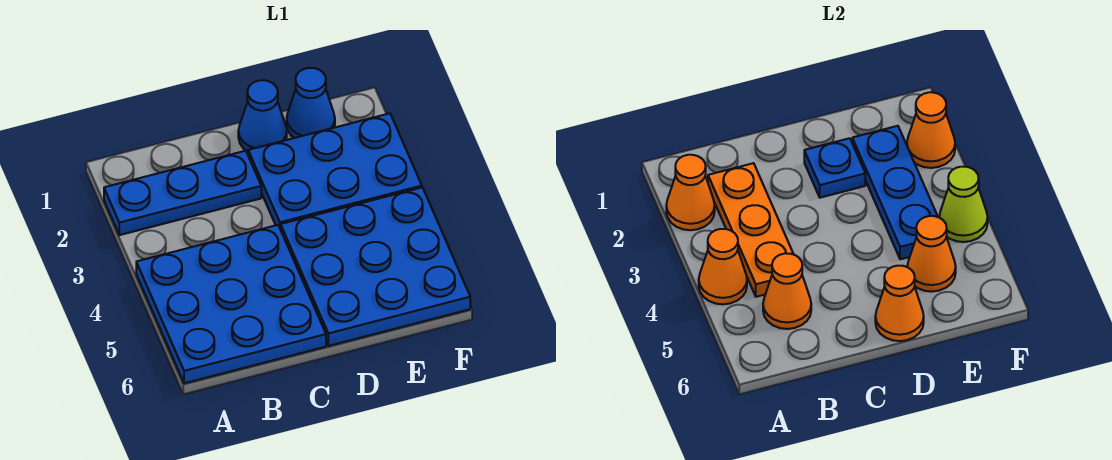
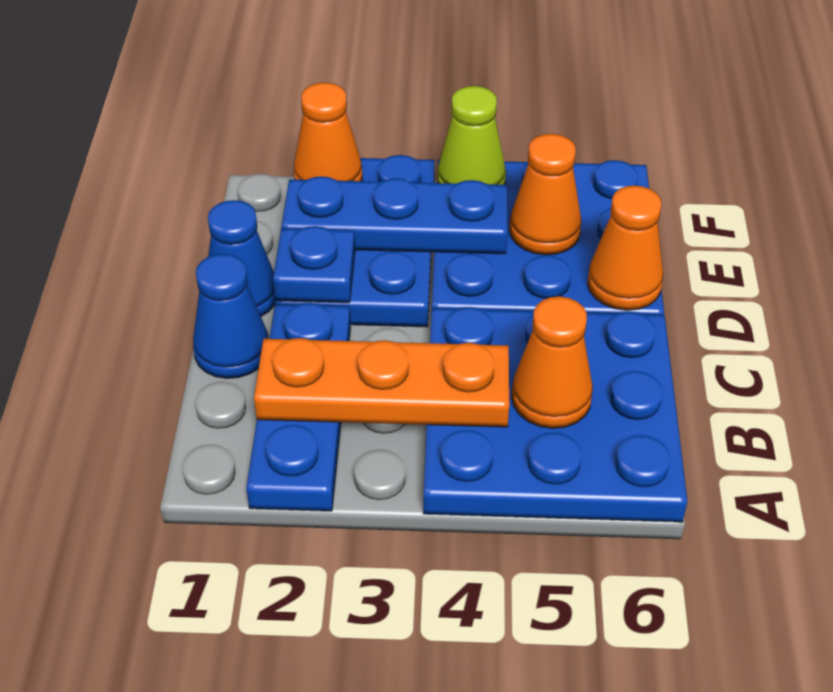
orange 1x1 cone [666,155,715,230] -> none
orange 1x1 cone [699,229,747,304] -> none
blue 1x1 cone [287,68,335,138] -> blue 1x1 cone moved to [193,254,268,378]

